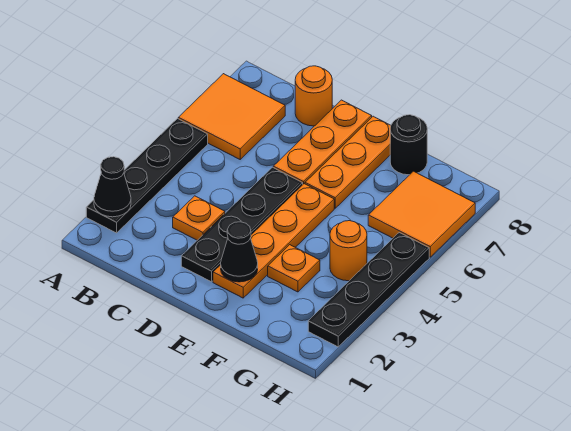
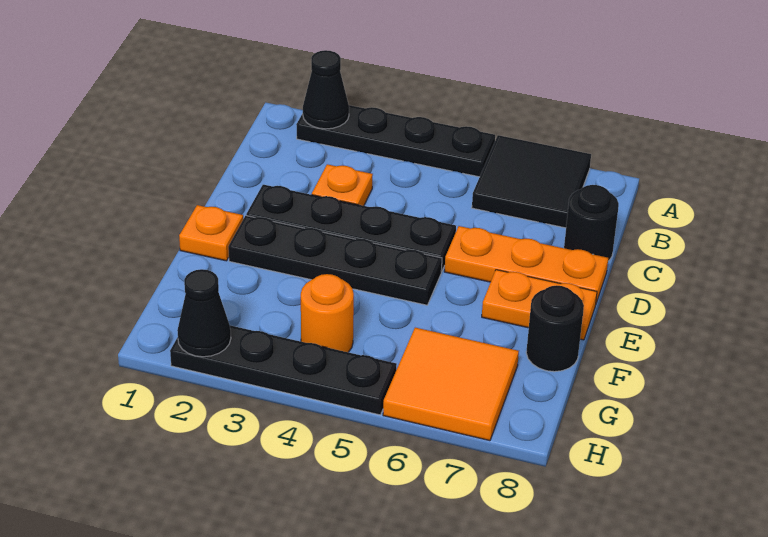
orange 2x2 tile [178,74,285,159] -> black 2x2 tile [472,135,591,228]
orange 1x1 round brick [295,66,332,126] -> black 1x1 round brick [564,185,619,261]
orange 1x4 plate [213,184,334,298] -> black 1x4 plate [228,216,442,305]
black 1x1 cone [221,222,258,282] -> black 1x1 cone moved to [177,269,231,357]
orange 1x3 plate [305,116,391,208] -> orange 1x2 plate [482,270,597,340]
orange 1x1 plate [268,245,320,292] -> orange 1x1 plate moved to [179,205,243,261]

